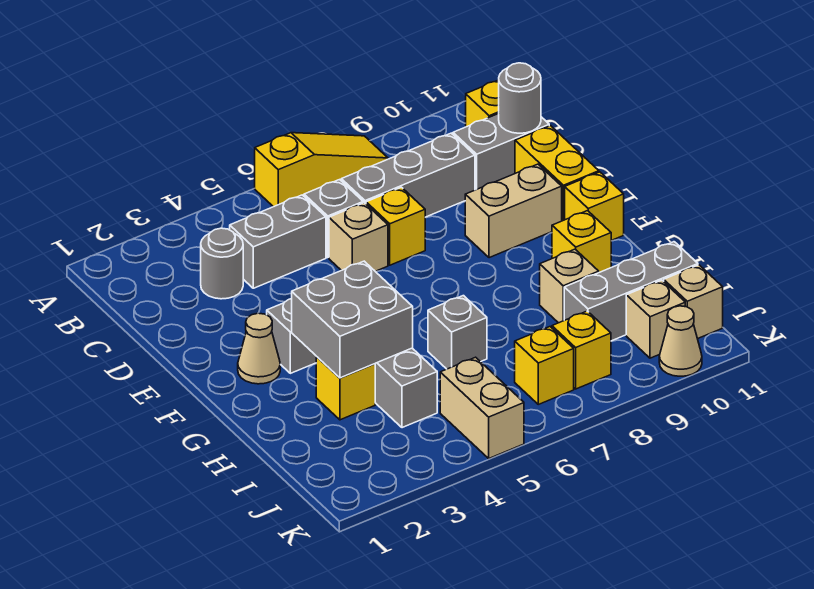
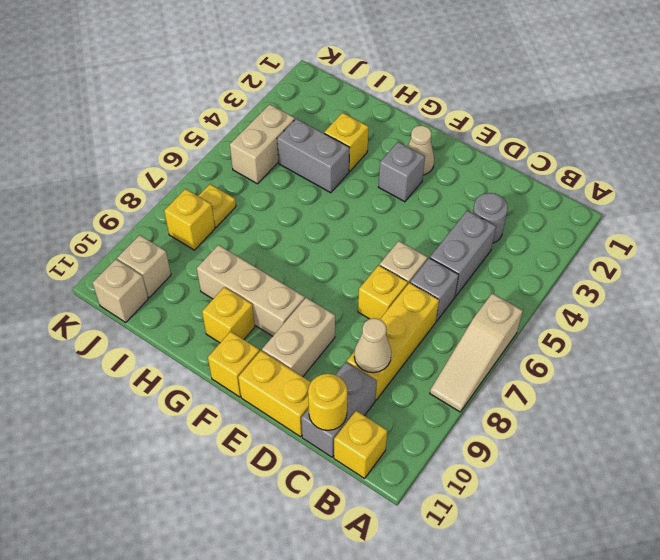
yellow 1x3 slope [255,133,388,207] -> tan 1x3 slope [430,293,523,412]
grey 1x3 brick [341,133,475,217] -> yellow 1x3 brick [347,283,439,400]
grey 1x1 round brick [499,63,541,133] -> yellow 1x1 round brick [308,374,348,430]
grey 2x2 brick [292,261,413,378] -> none
grey 1x1 brick [428,296,487,369] -> none
tan 1x1 brick [540,249,599,323] -> tan 1x3 brick [197,245,305,336]
grey 1x3 brick [564,242,698,341] -> none
tan 1x2 brick [440,357,524,458] -> tan 1x2 brick turned to [230,104,295,184]
yellow 1x1 brick [515,327,574,404] -> yellow 1x1 plate [199,184,236,227]
tan 1x1 cone [659,306,702,376] -> tan 1x1 cone moved to [354,318,391,373]

